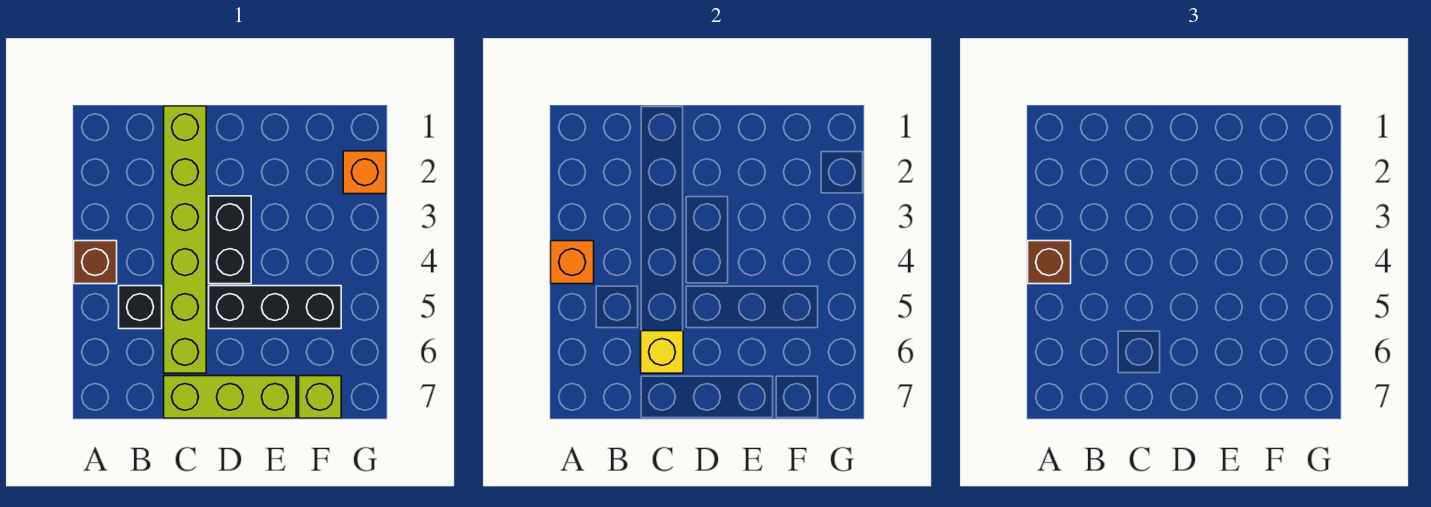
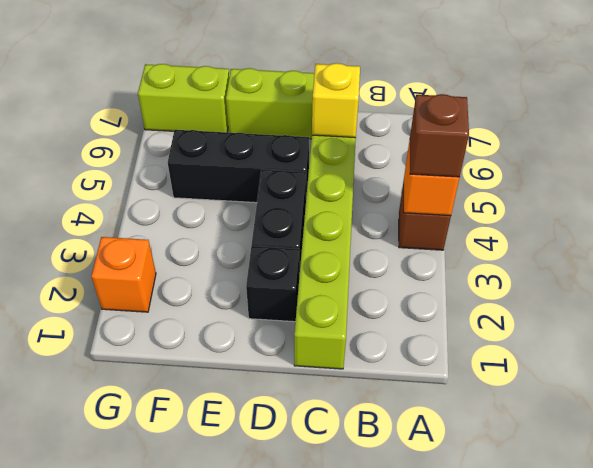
black 1x1 brick [119,286,162,329] -> black 1x1 brick moved to [246,246,299,322]
lime 1x1 brick [299,376,341,418] -> lime 1x2 brick [138,64,229,132]

